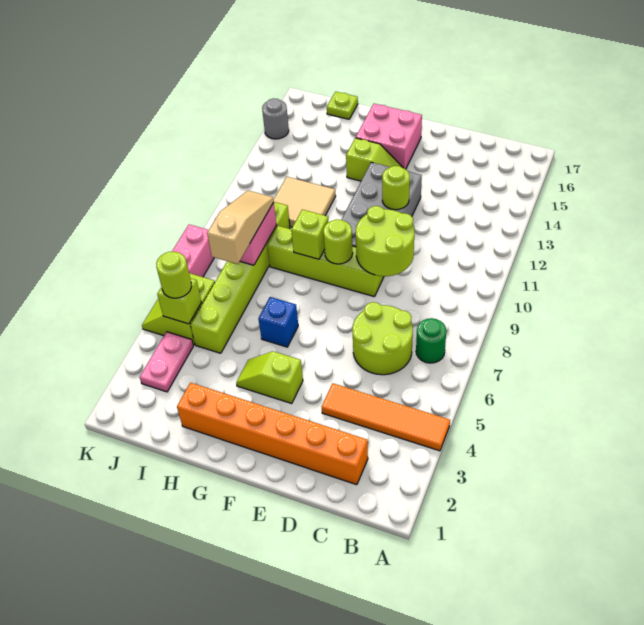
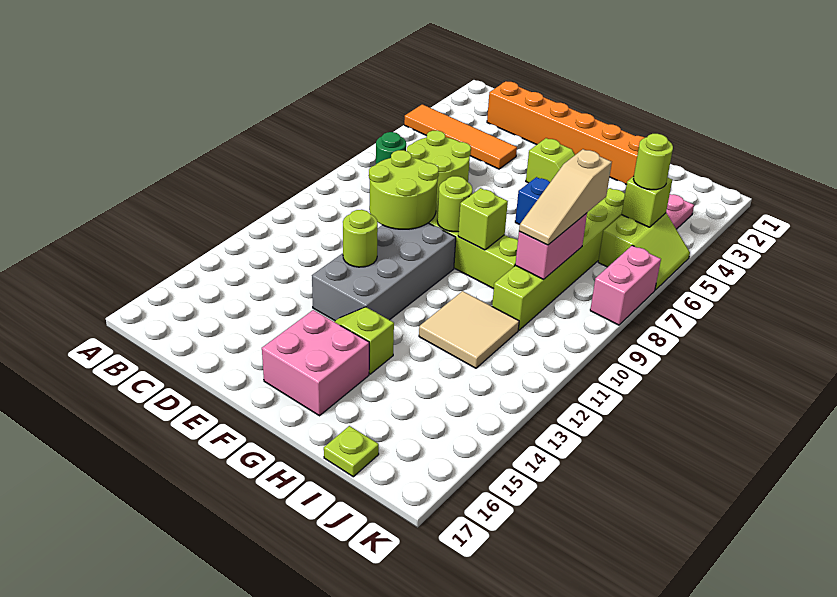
grey 1x1 round brick [262,98,289,139] -> none

